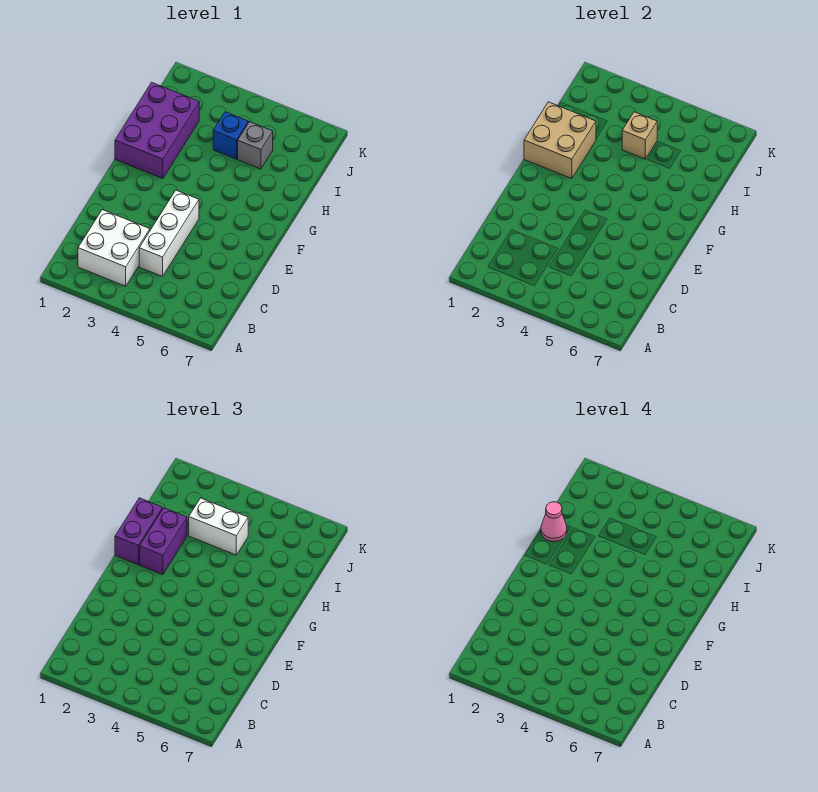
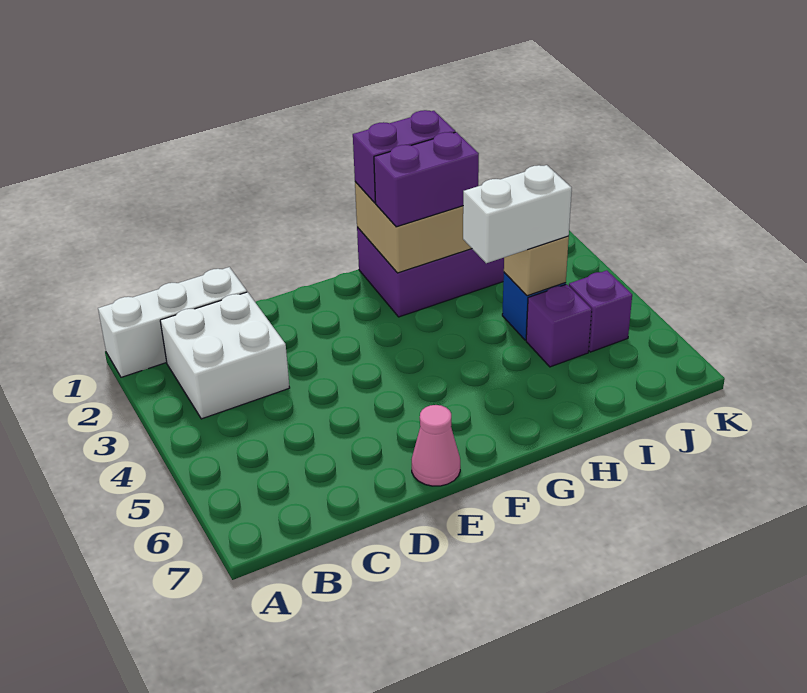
white 1x3 brick [139,190,199,277] -> white 1x3 brick moved to [98,267,247,377]
pink 1x1 cone [541,502,567,542] -> pink 1x1 cone moved to [412,405,460,486]
white 1x2 brick [189,498,248,555] -> white 1x2 brick turned to [463,165,572,263]
grey 1x1 brick [238,122,273,169] -> purple 1x1 brick [526,284,592,367]
none -> purple 1x1 brick [569,270,632,352]

